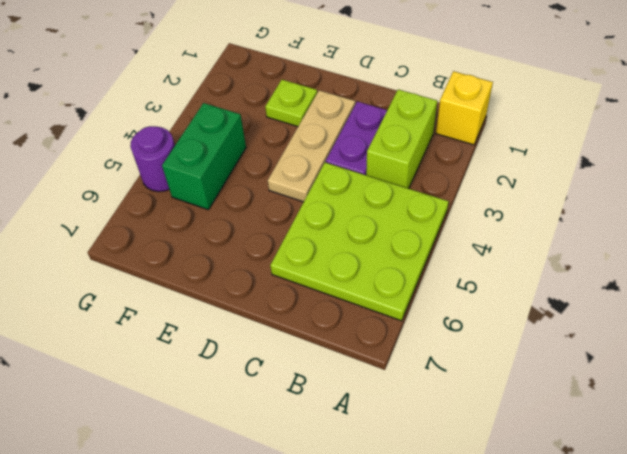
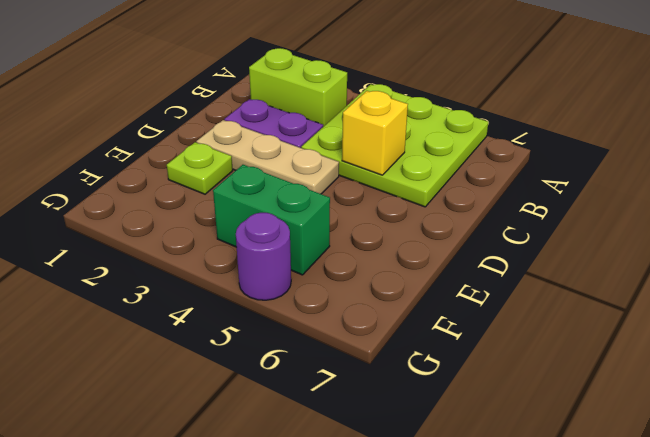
yellow 1x1 brick [436,71,493,145] -> yellow 1x1 brick moved to [342,91,408,175]

